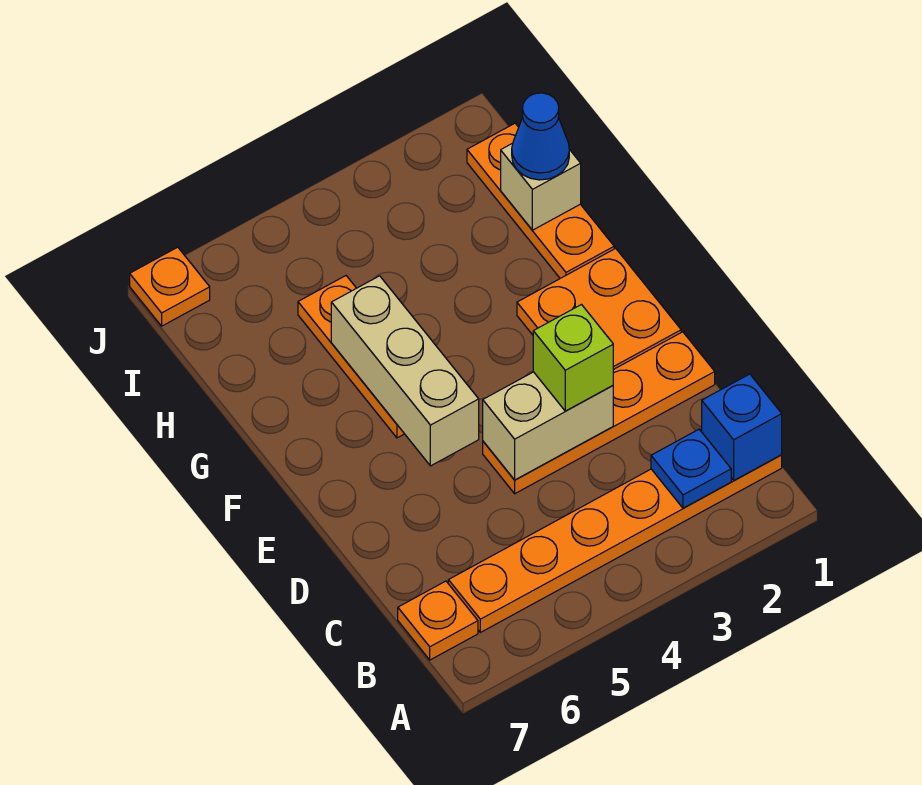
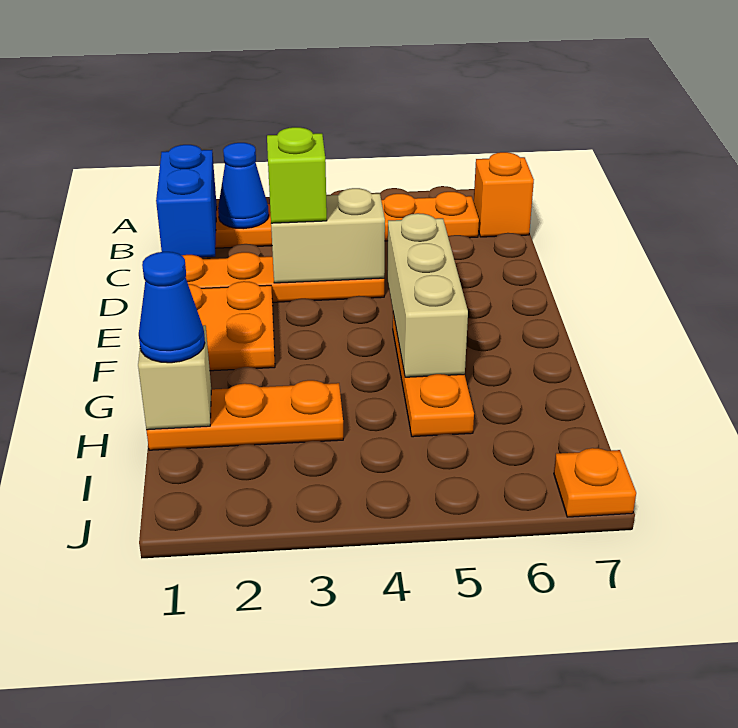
blue 1x1 brick [702,374,782,480] -> blue 1x2 brick [156,145,217,257]
blue 1x1 plate [651,429,731,508] -> blue 1x1 cone [218,143,269,229]
orange 1x1 plate [398,581,478,660] -> orange 1x1 brick [474,152,534,237]
orange 1x3 plate [467,123,614,278] -> orange 1x3 plate turned to [146,380,343,450]

